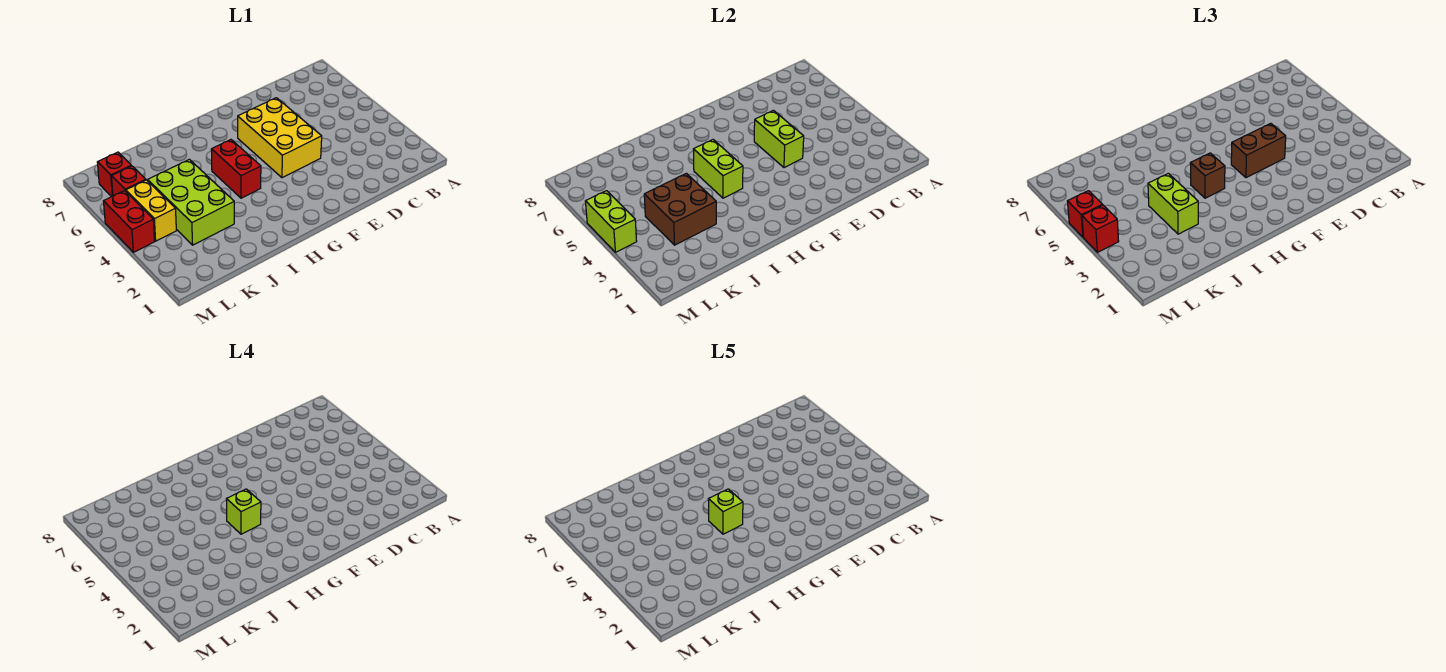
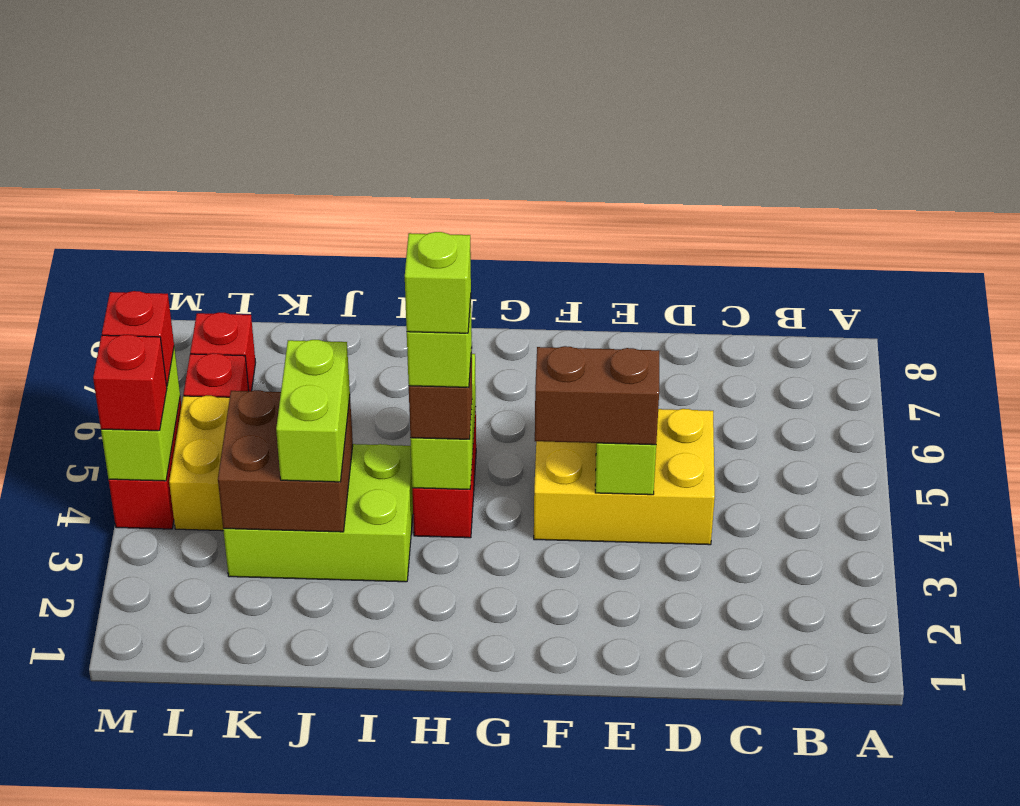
yellow 2x3 brick [238,98,322,178] -> yellow 2x3 brick turned to [534,409,715,545]
lime 2x3 brick [148,159,234,245] -> lime 2x3 brick turned to [223,444,413,582]

